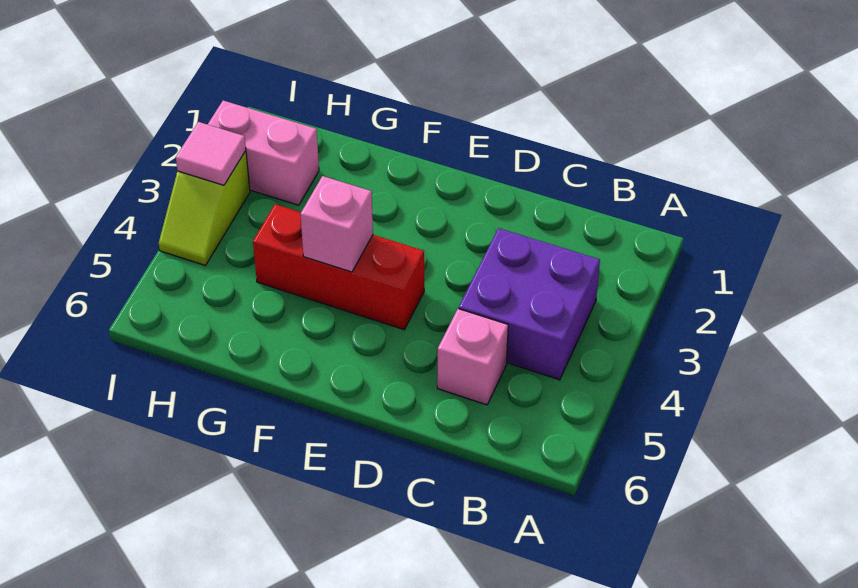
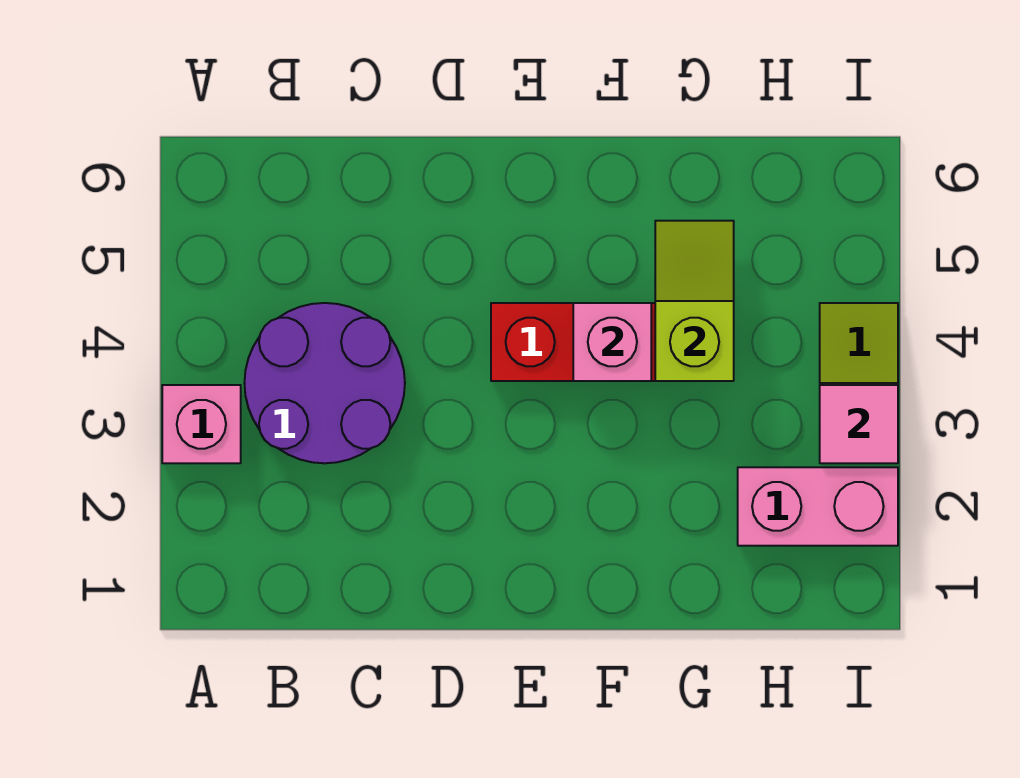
purple 2x2 brick [459,228,600,380] -> purple 2x2 round brick [244,303,405,463]
pink 1x1 brick [437,309,508,405] -> pink 1x1 brick moved to [162,385,241,463]
none -> lime 1x2 slope [655,221,734,381]

